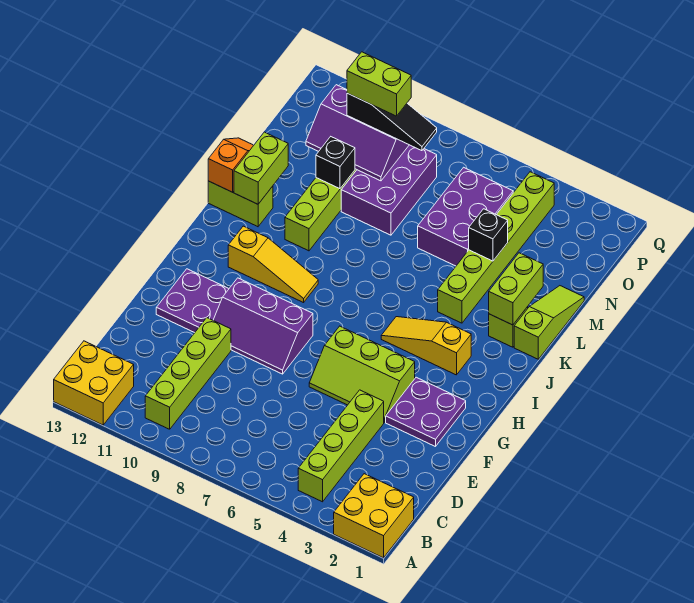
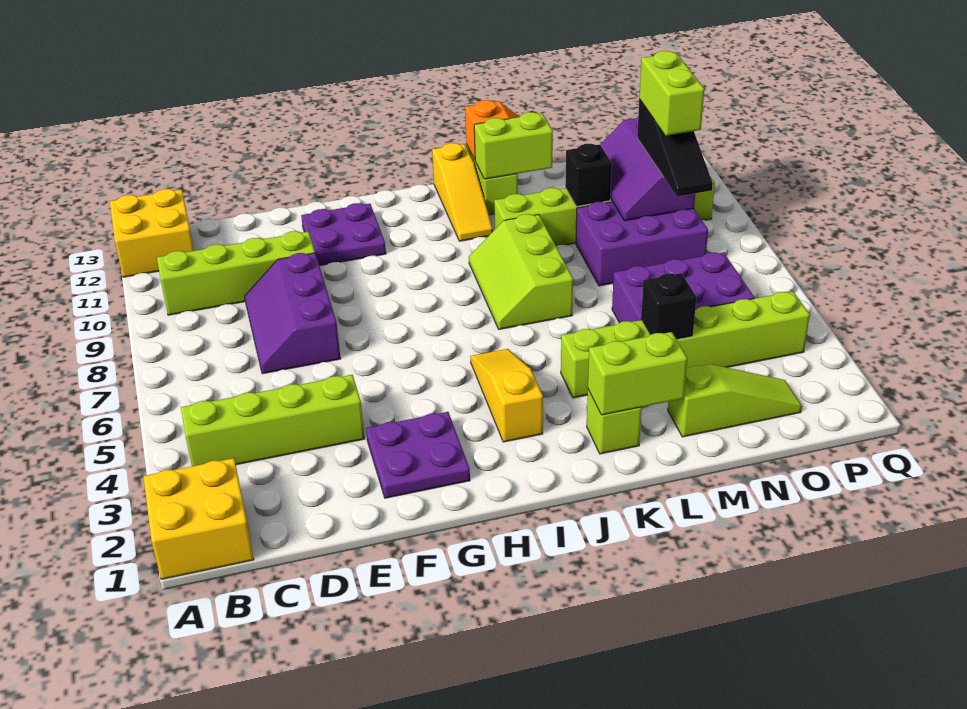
lime 2x3 slope [309,326,415,422] -> lime 2x3 slope moved to [469,214,573,329]
purple 2x3 slope [213,278,313,374] -> purple 2x3 slope moved to [245,253,341,374]
yellow 1x3 slope [228,226,318,303] -> yellow 1x3 slope moved to [432,143,493,241]
lime 1x3 slope [514,286,584,359] -> lime 1x3 slope moved to [668,364,802,437]

